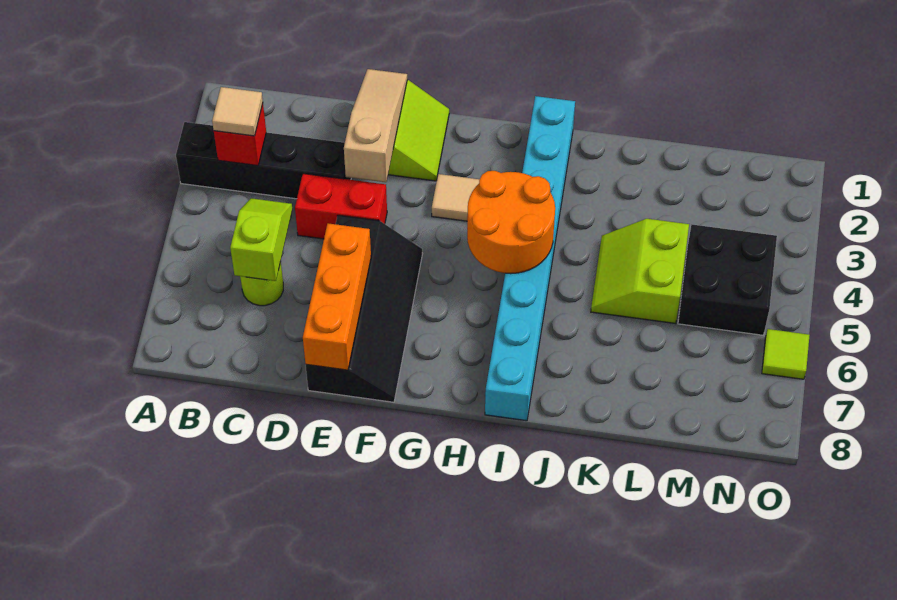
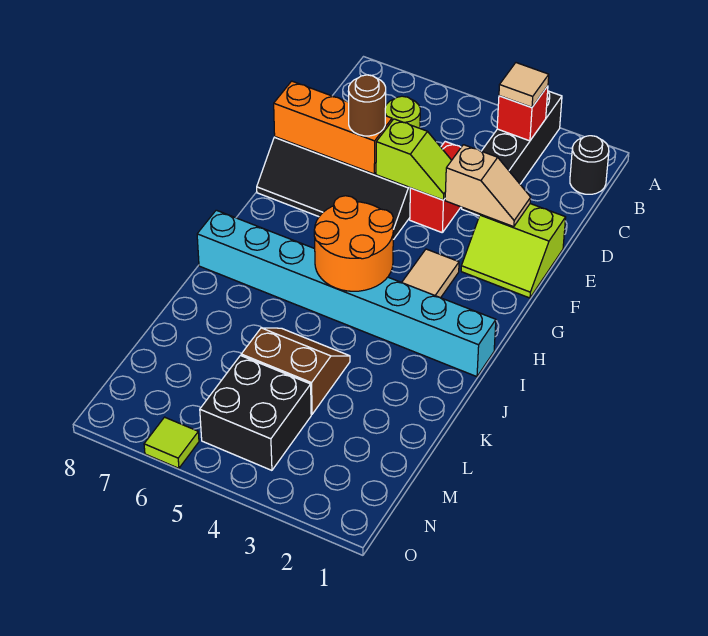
none -> black 1x1 round brick [570,136,609,194]
lime 1x2 slope [230,198,292,281] -> lime 1x2 slope moved to [376,119,452,200]
tan 1x3 slope [344,69,407,182] -> tan 1x2 slope [445,145,531,227]
none -> brown 1x1 round brick [348,75,386,136]
lime 2x2 slope [591,219,689,324] -> brown 2x2 slope [241,328,350,414]

